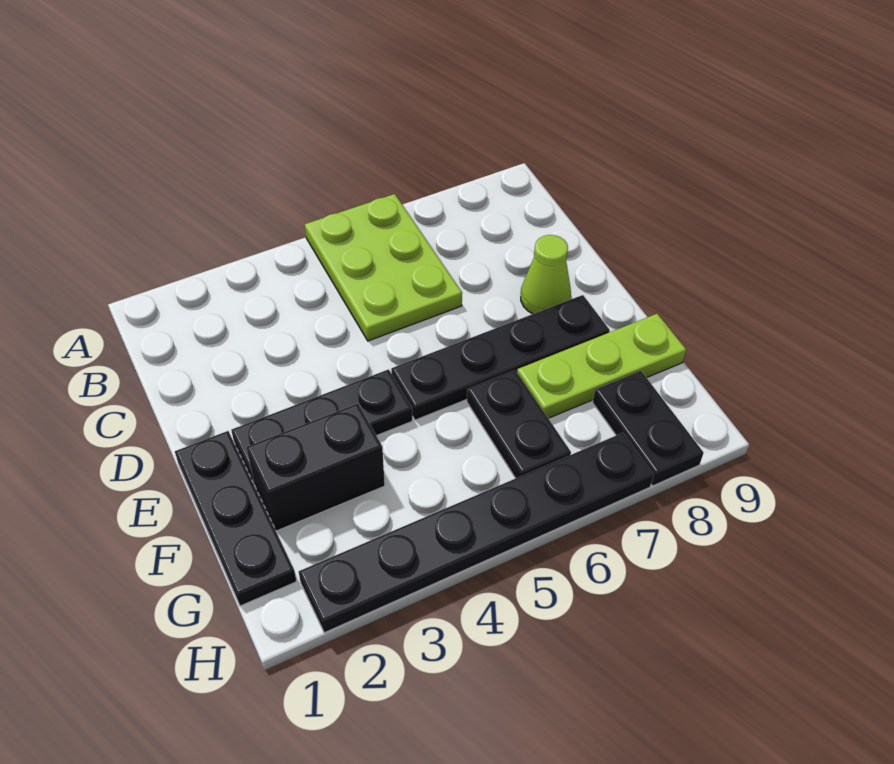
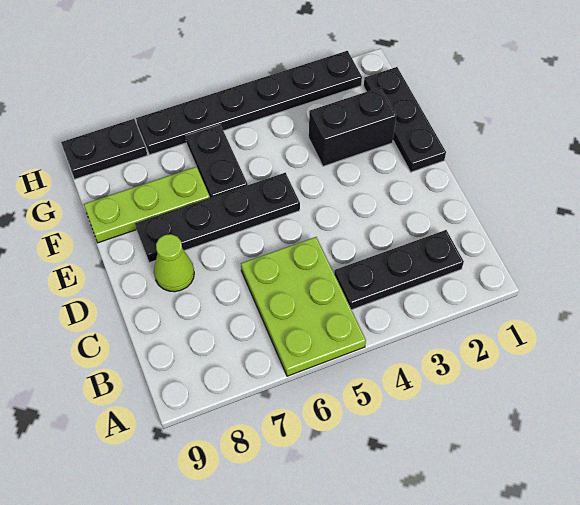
black 1x3 plate [231,369,412,483] -> black 1x3 plate moved to [334,230,464,310]
black 1x2 plate [593,371,703,486] -> black 1x2 plate turned to [61,119,147,179]

